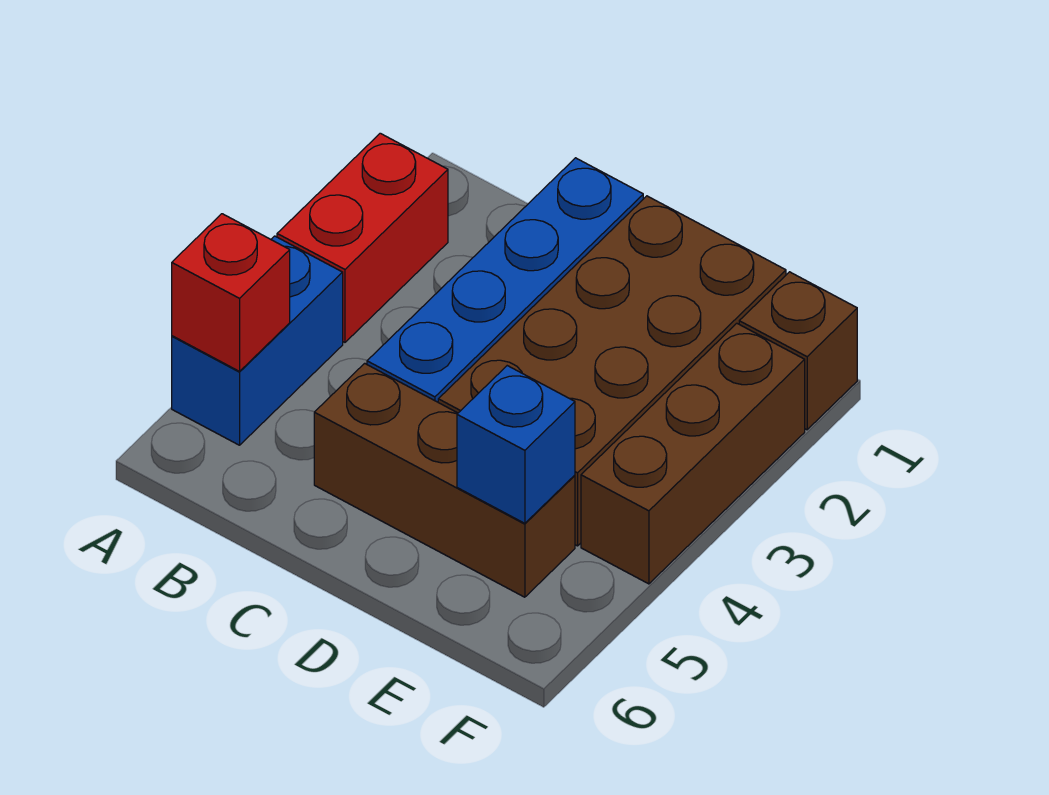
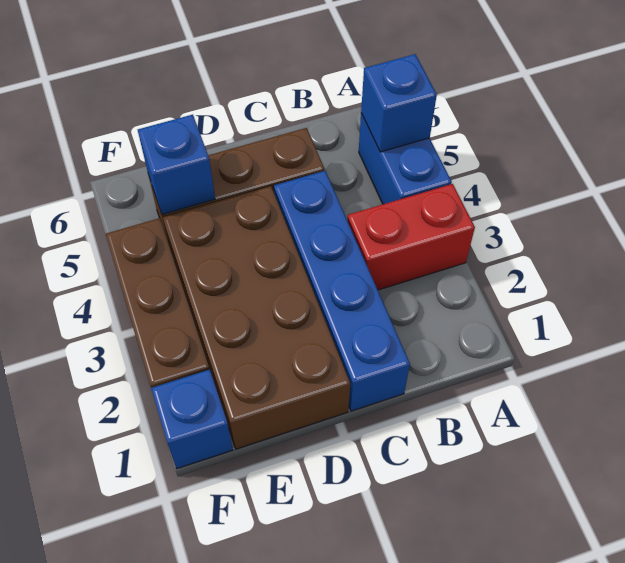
red 1x2 brick [277,133,448,342] -> red 1x2 brick turned to [347,184,475,290]
red 1x1 brick [172,214,290,371] -> blue 1x1 brick [361,54,437,152]
brown 1x1 brick [739,272,857,430] -> blue 1x1 brick [151,370,233,469]

